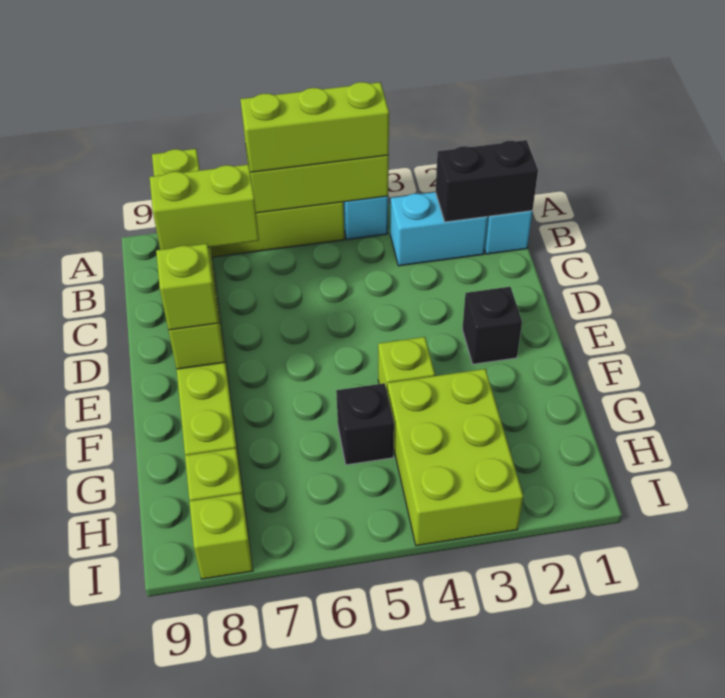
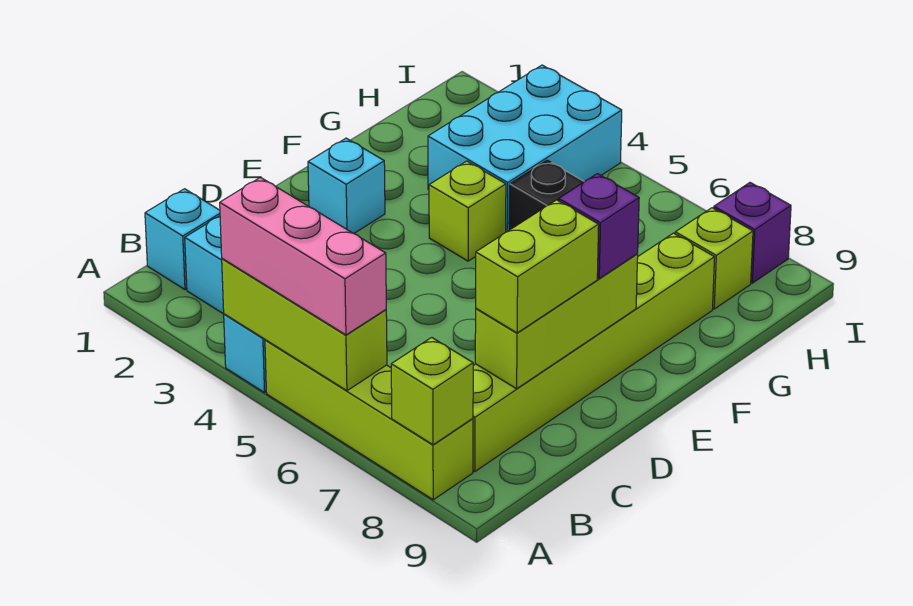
lime 1x3 brick [240,82,389,172] -> pink 1x3 brick [220,177,386,335]
black 1x2 brick [435,140,538,222] -> none
lime 1x2 brick [150,164,259,250] -> lime 1x2 brick turned to [476,200,599,333]
black 1x1 brick [462,287,522,364] -> cyan 1x1 brick [308,138,385,233]
lime 1x1 brick [156,244,219,330] -> purple 1x1 brick [559,174,639,278]
lime 2x3 brick [387,369,523,546] -> cyan 2x3 brick [428,65,622,232]
lime 1x1 brick [189,493,253,579] -> purple 1x1 brick [714,183,791,283]

